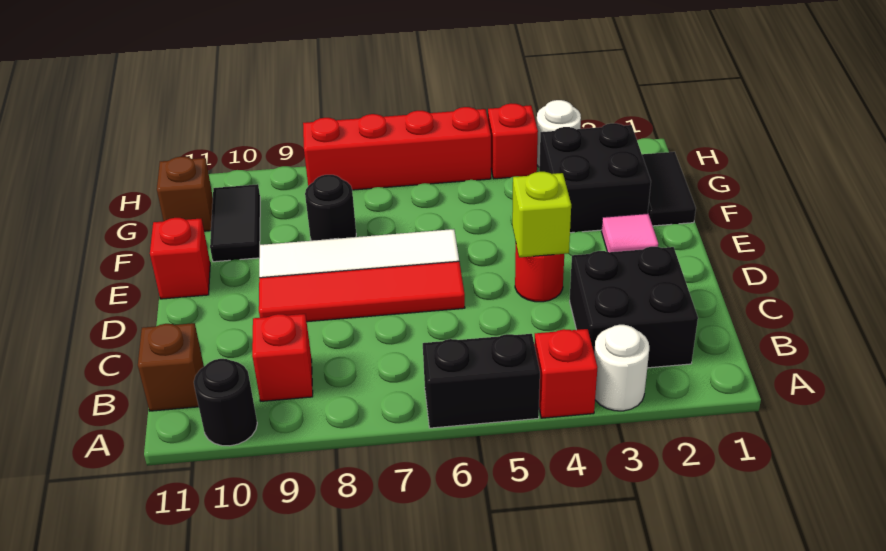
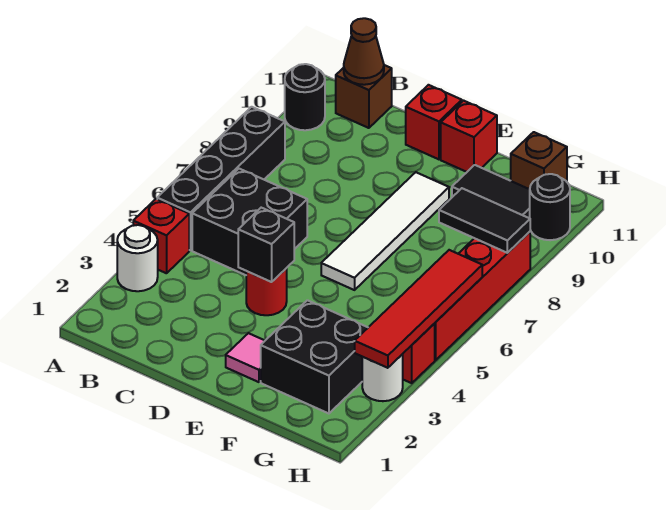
black 1x2 brick [423,334,540,428] -> black 1x4 brick [157,107,285,250]
black 2x2 brick [570,247,698,368] -> black 2x2 brick moved to [192,169,307,275]
red 1x1 brick [252,314,313,401] -> red 1x1 brick moved to [406,85,462,159]
none -> brown 1x1 cone [344,18,384,85]
lime 1x1 brick [512,172,571,257] -> black 1x1 brick [238,208,294,282]
red 1x4 tile [259,261,465,322] -> red 1x4 tile moved to [355,250,482,368]
black 1x2 tile [642,152,696,226] -> black 1x2 tile moved to [439,188,530,253]
black 1x1 round brick [305,175,356,241] -> black 1x1 round brick moved to [530,174,570,240]

